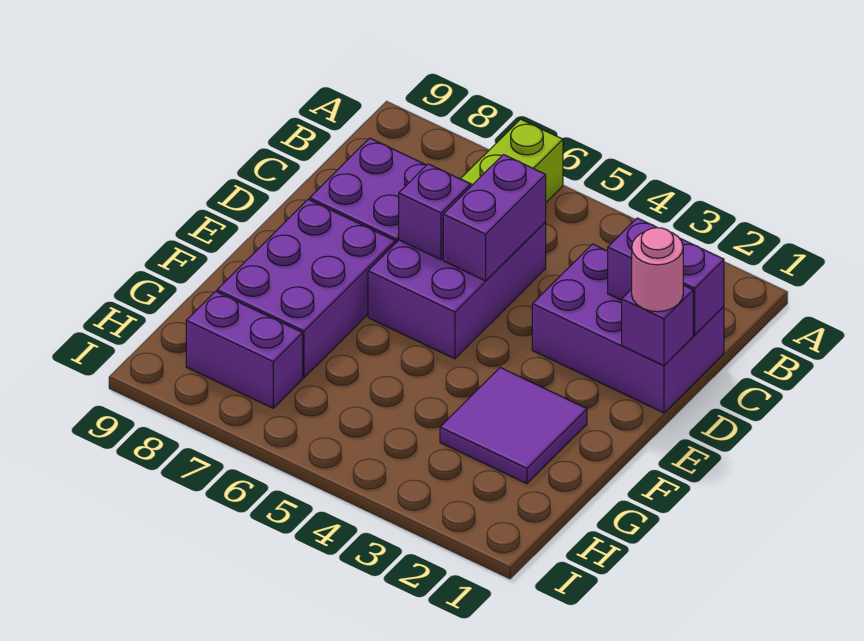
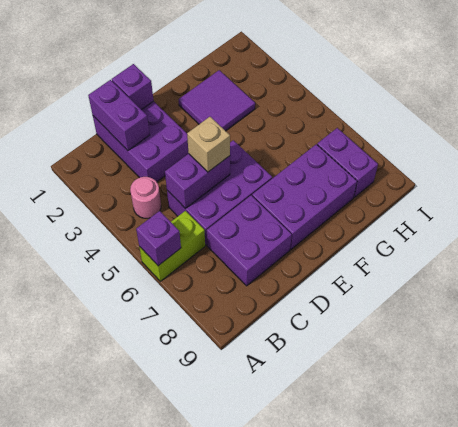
pink 1x1 round brick [632,228,683,312] -> pink 1x1 round brick moved to [130,177,161,218]
none -> tan 1x1 brick [187,117,230,172]
purple 1x1 brick [399,164,470,260] -> purple 1x1 brick moved to [136,211,181,266]

